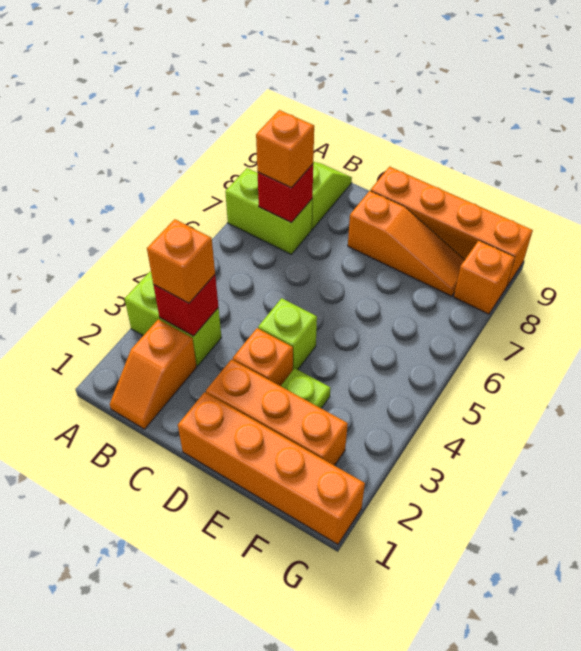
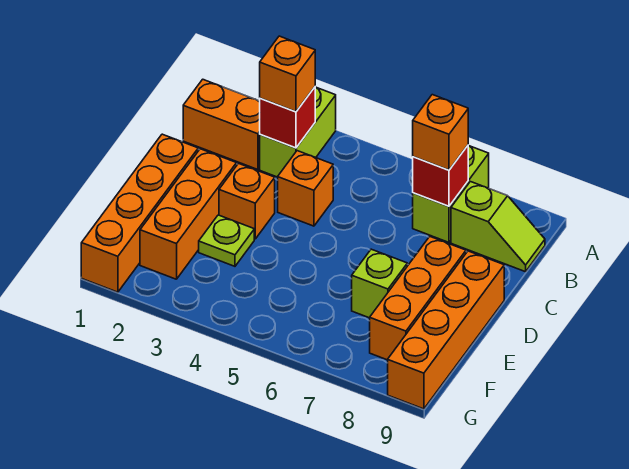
orange 1x2 slope [110,319,197,429] -> orange 1x2 brick [183,79,260,170]
lime 1x1 brick [258,298,317,370] -> lime 1x1 brick moved to [352,249,407,318]
orange 1x3 slope [348,191,464,296] -> orange 1x3 brick [370,237,466,360]
orange 1x1 brick [454,241,515,314] -> orange 1x1 brick moved to [278,151,333,226]

